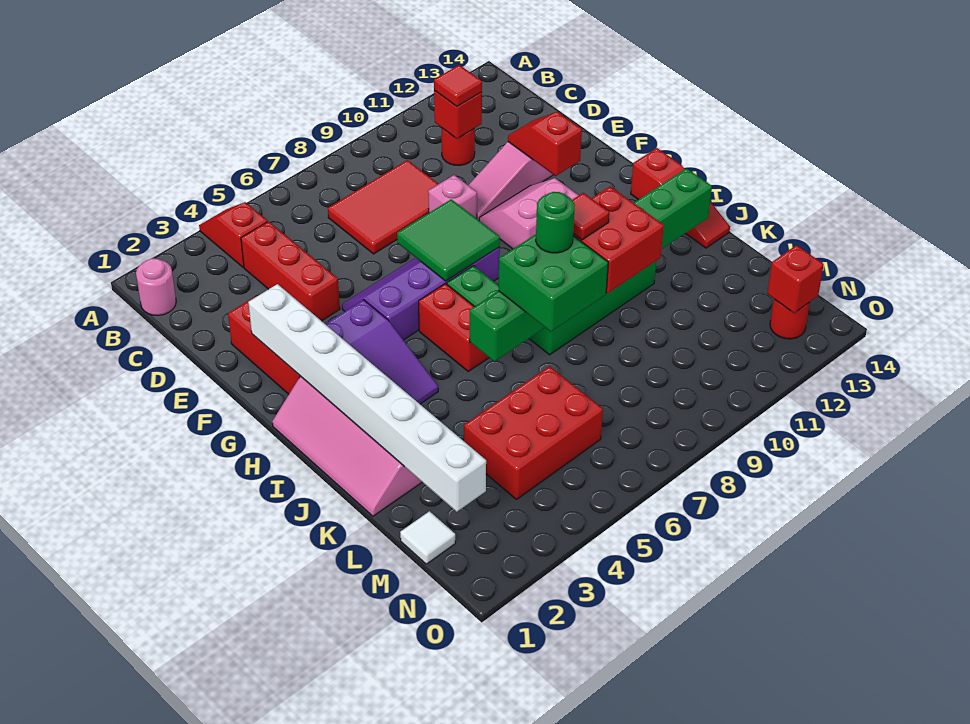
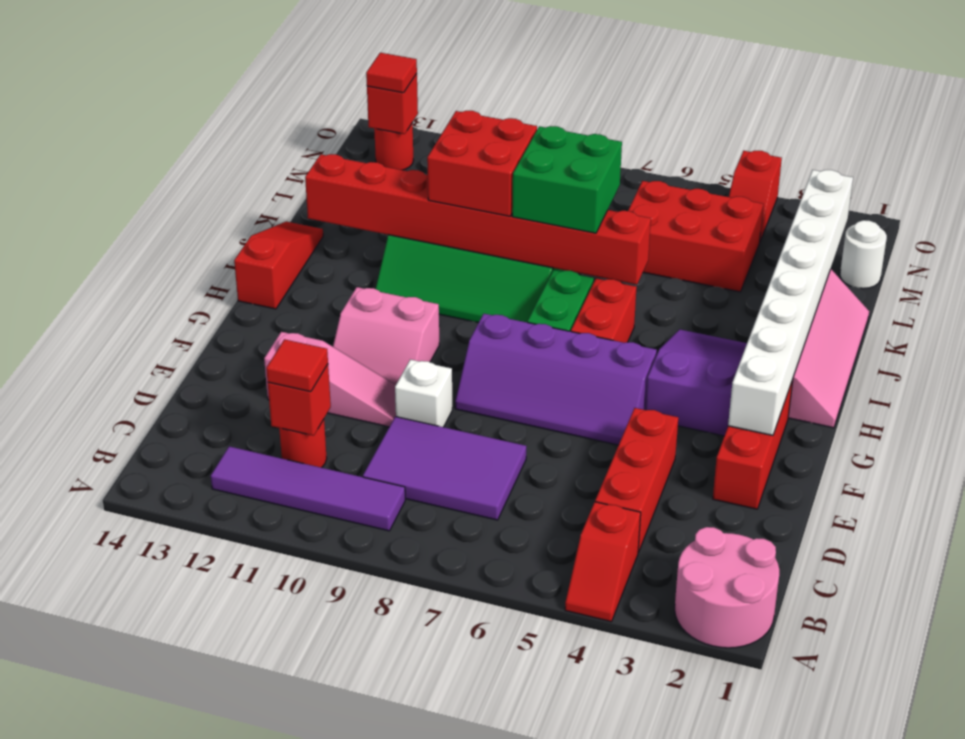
pink 1x1 round brick [136,258,176,315] -> pink 2x2 round brick [675,527,779,648]
none -> purple 1x4 tile [211,446,405,531]
red 2x3 tile [328,160,438,254] -> purple 2x3 tile [363,417,526,520]
pink 1x1 brick [428,175,477,218] -> white 1x1 brick [395,359,452,427]
red 1x2 slope [508,112,582,176] -> red 1x2 slope moved to [729,151,782,241]
green 2x2 tile [397,199,500,281] -> none
green 1x8 brick [470,168,712,362] -> red 1x8 brick [305,154,651,285]
green 1x1 round brick [536,192,575,253] -> none
red 1x1 tile [573,193,609,240] -> red 1x1 tile moved to [366,53,417,93]
white 1x1 tile [400,511,455,564] -> white 1x1 round brick [840,220,887,289]

